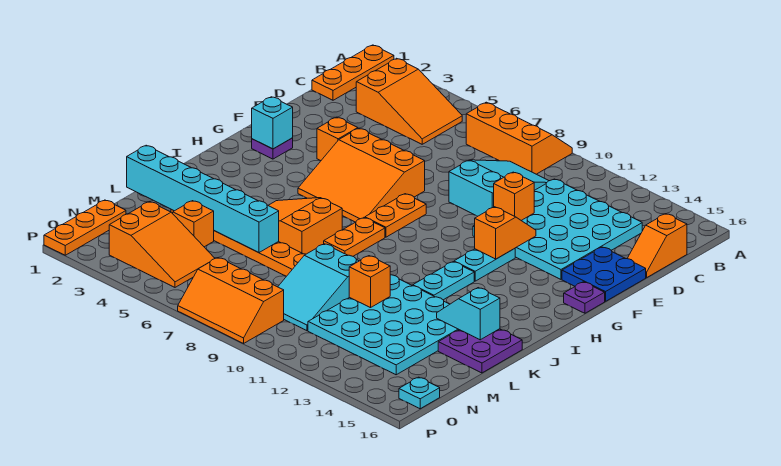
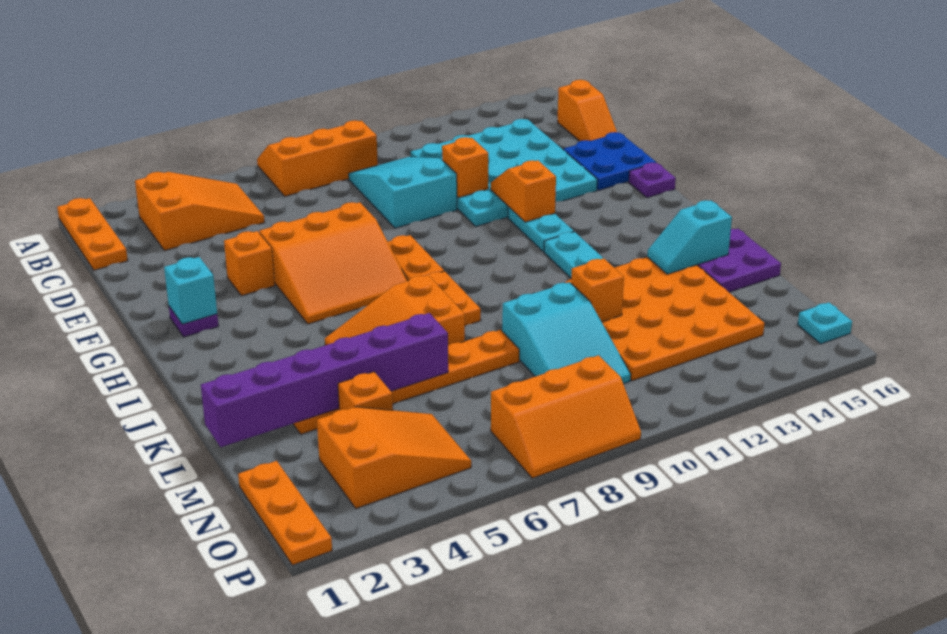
cyan 4x4 plate [308,275,459,375] -> orange 4x4 plate [565,257,765,381]
cyan 1x6 brick [127,145,279,253] -> purple 1x6 brick [201,313,448,447]

